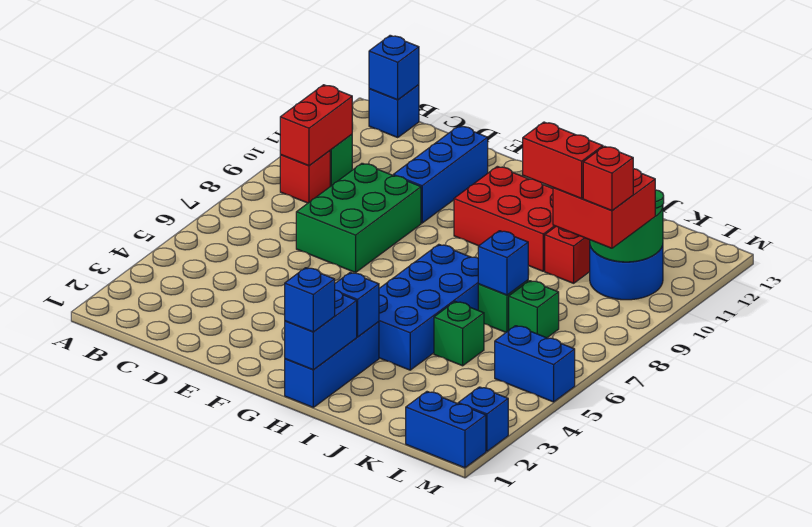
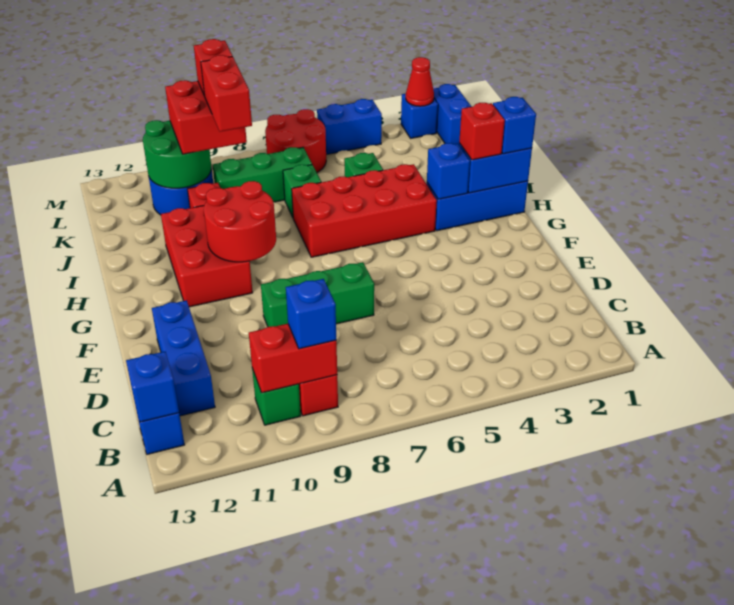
green 2x3 brick [296,163,421,273] -> green 1x3 brick [261,262,374,327]
blue 1x3 brick [393,126,488,223] -> blue 1x3 brick turned to [152,300,215,416]
none -> red 2x2 round brick [204,181,276,262]
none -> red 1x1 brick [459,103,505,160]
blue 2x4 brick [379,244,478,370] -> red 2x4 brick [292,164,437,257]
blue 1x1 brick [478,231,528,295] -> blue 1x1 brick moved to [286,279,336,349]
green 1x1 brick [509,281,559,338] -> green 1x3 brick [213,147,312,202]
blue 1x2 brick [495,326,575,402] -> blue 1x2 brick turned to [317,99,382,155]
none -> red 2x2 round brick [265,109,326,172]
none -> red 1x1 cone [406,57,434,106]

